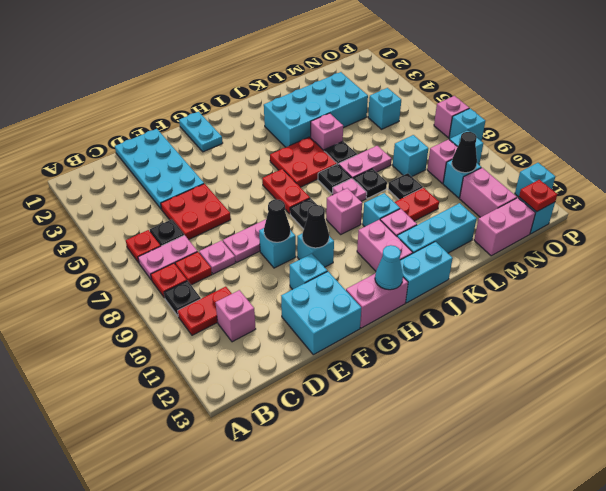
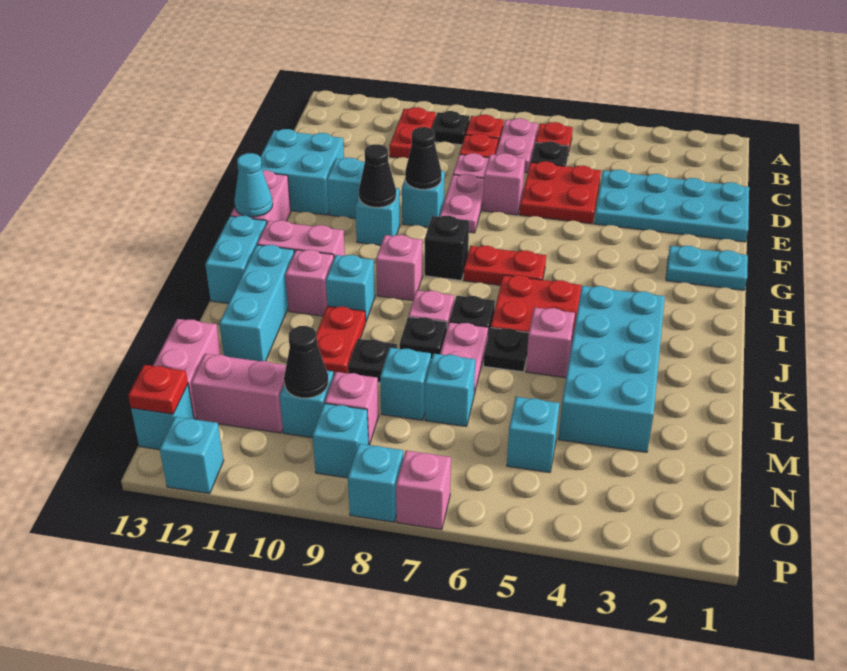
pink 1x1 brick [216,290,256,342] -> pink 1x1 brick moved to [483,153,525,215]
black 1x1 plate [290,198,325,229] -> black 1x1 brick [425,216,469,280]
none -> cyan 1x1 brick [425,354,475,427]

